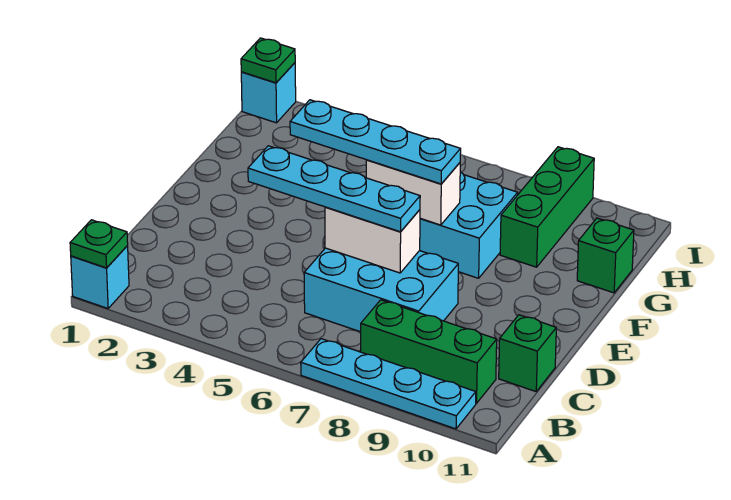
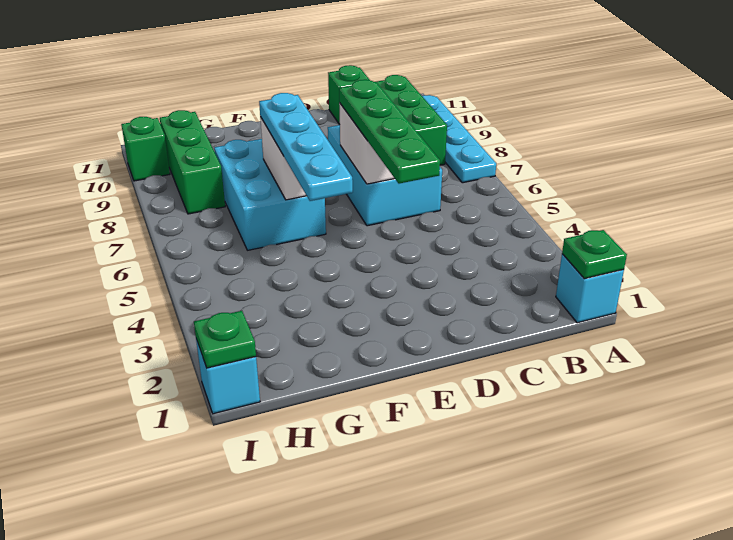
cyan 1x4 plate [248,146,420,232] -> green 1x4 plate [339,80,440,184]
green 1x3 brick [500,147,594,267] -> green 1x3 brick turned to [160,110,225,214]
green 1x1 brick [577,218,634,293] -> green 1x1 brick moved to [121,117,170,181]

